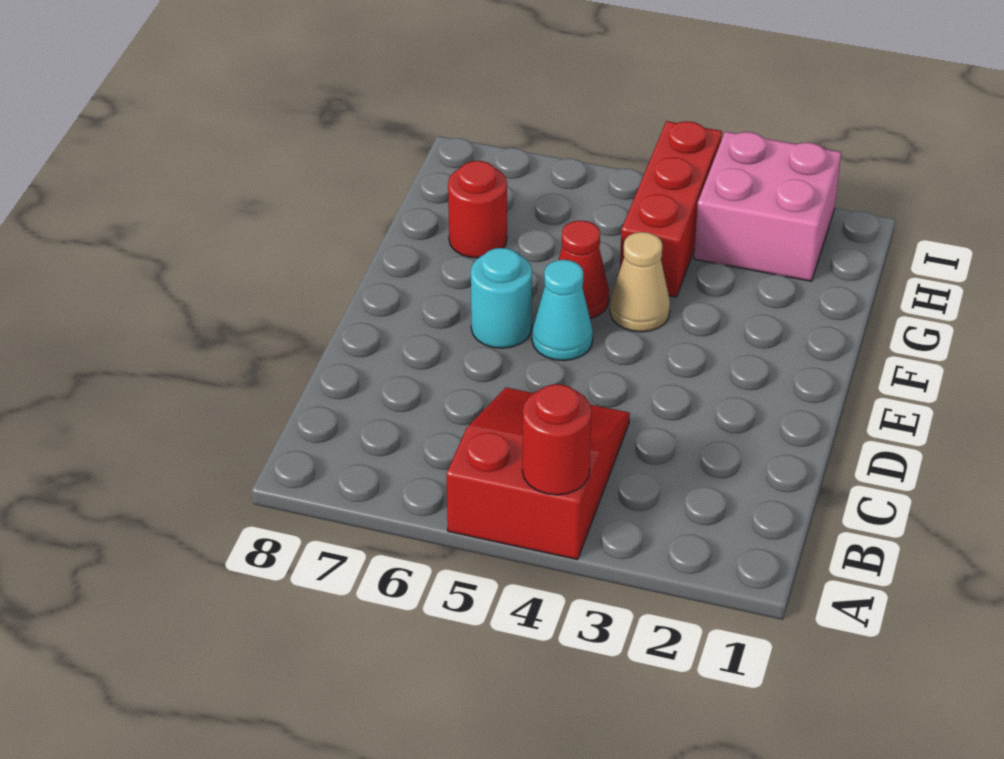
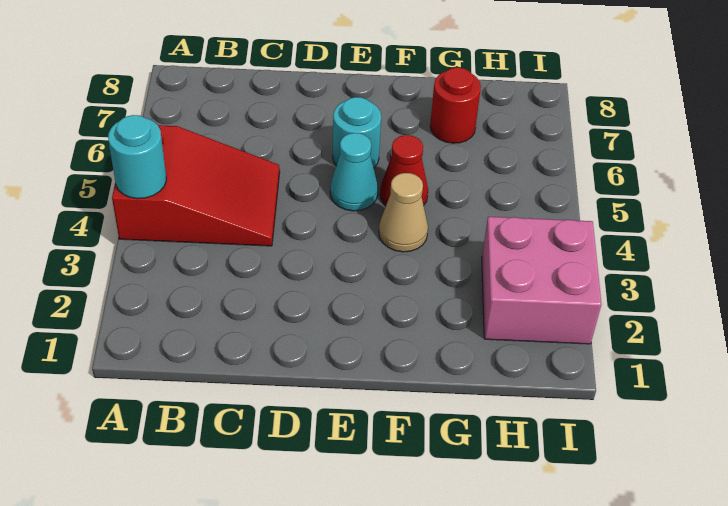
red 1x1 round brick [522,384,592,495] -> cyan 1x1 round brick [108,115,166,199]
red 1x3 brick [620,121,722,297] -> none

